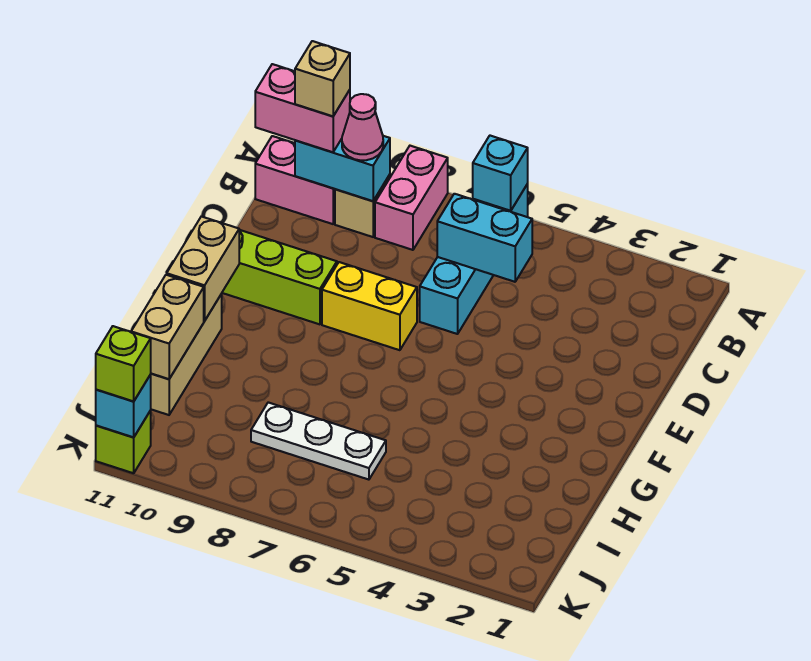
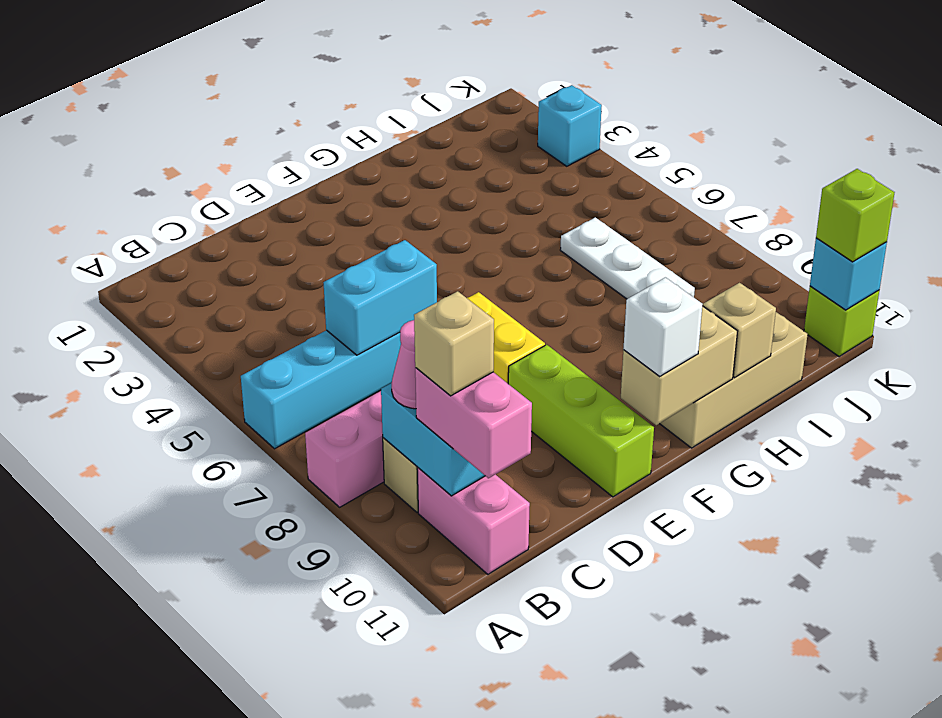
cyan 1x1 brick [473,136,528,211] -> cyan 1x1 brick moved to [538,85,602,166]
cyan 1x2 brick [437,194,532,282] -> cyan 1x2 brick turned to [323,240,437,355]
none -> white 1x1 brick [623,277,703,377]
tan 1x2 brick [131,275,204,379] -> tan 1x1 brick [703,283,776,378]

